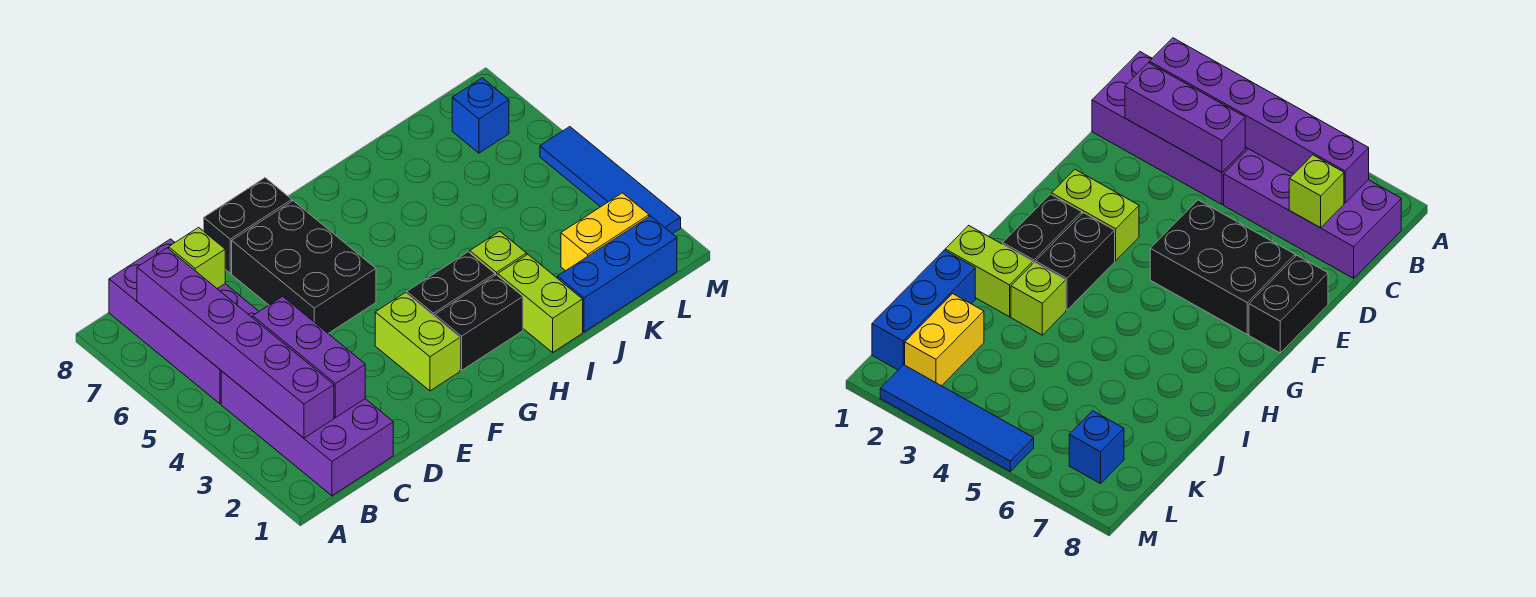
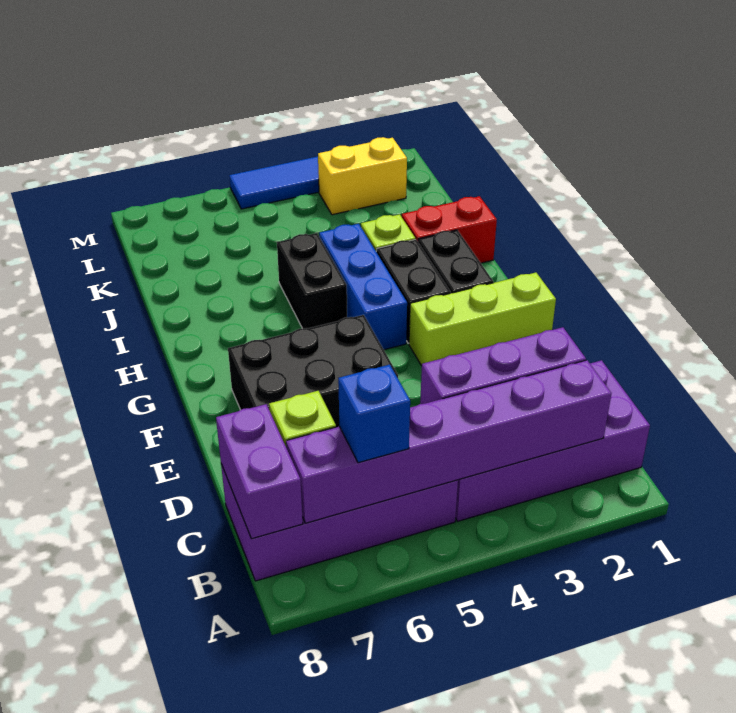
none -> purple 1x2 brick [216,404,303,539]
black 1x2 brick [204,178,292,273] -> black 1x2 brick moved to [277,233,347,329]
lime 1x2 brick [375,293,460,391] -> lime 1x3 brick [409,273,556,366]
lime 1x2 brick [498,254,583,352] -> red 1x2 brick [402,196,497,263]
blue 1x3 brick [557,216,677,332] -> blue 1x3 brick moved to [319,224,407,350]
yellow 1x2 brick [561,193,649,271] -> yellow 1x2 brick turned to [318,137,407,215]
blue 1x1 brick [452,78,509,153] -> blue 1x1 brick moved to [338,365,410,463]

